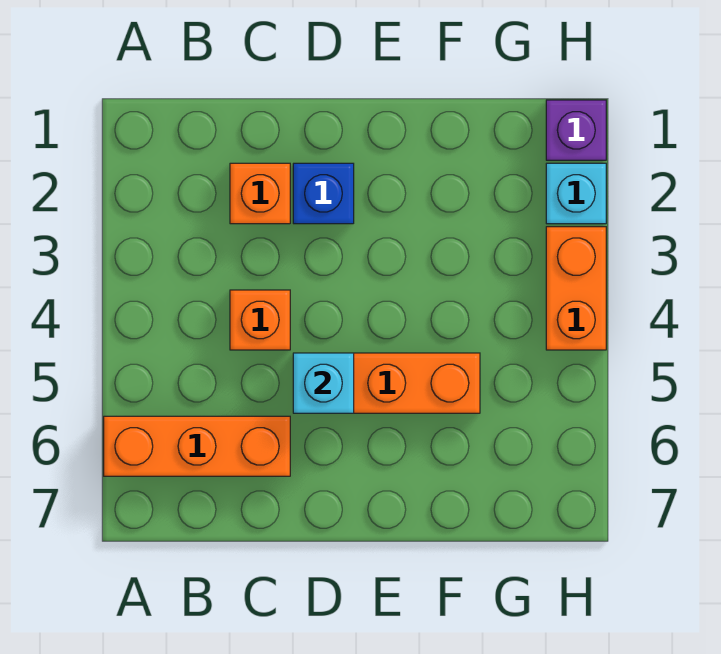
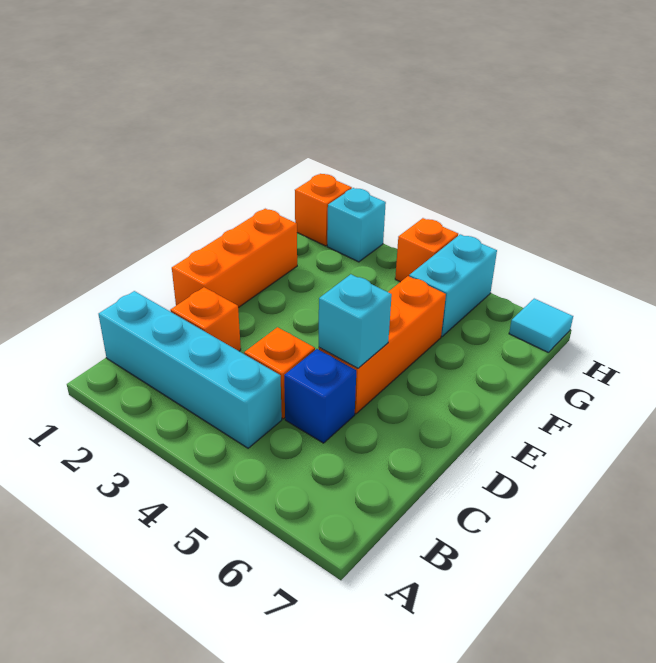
orange 1x3 brick [104,416,290,476] -> orange 1x3 brick moved to [172,209,297,308]
none -> cyan 1x4 brick [99,291,282,448]
blue 1x1 brick [293,163,354,224] -> blue 1x1 brick moved to [284,349,356,443]
none -> cyan 1x2 brick [409,234,497,337]
purple 1x1 brick [546,100,606,160] -> orange 1x1 brick [295,174,352,246]
orange 1x2 brick [546,227,606,350] -> orange 1x1 brick [395,218,458,282]
none -> cyan 1x1 tile [509,299,573,353]

